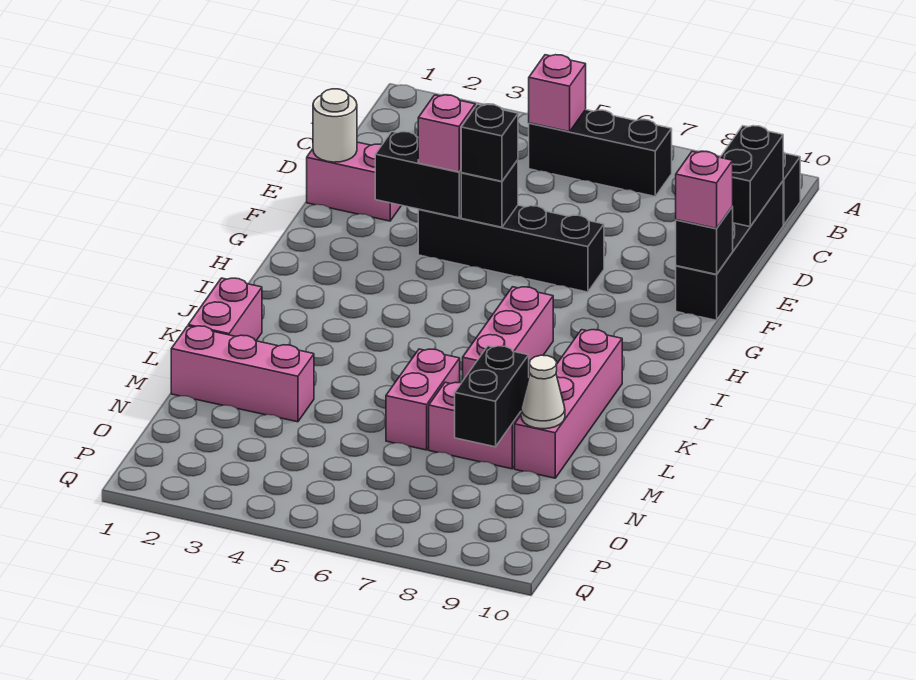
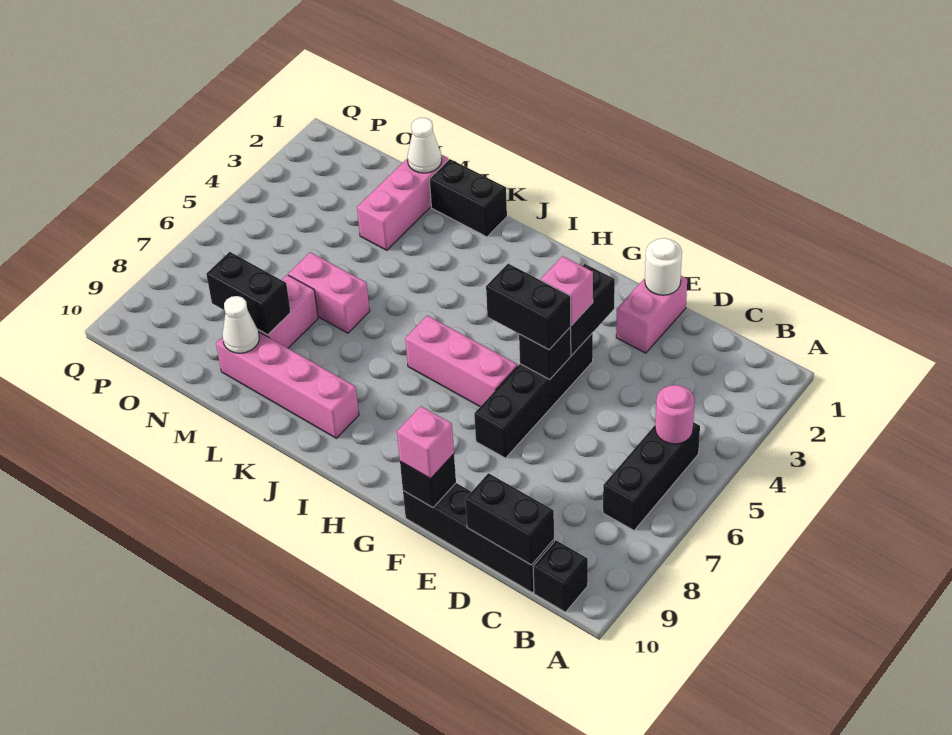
pink 1x1 brick [529,55,586,132] -> pink 1x1 round brick [655,385,695,444]
black 1x1 brick [461,104,518,181] -> black 1x2 brick [486,264,571,350]
pink 1x3 brick [463,287,553,380] -> pink 1x3 brick moved to [405,316,517,406]
pink 1x2 brick [188,278,262,341] -> black 1x2 brick [429,159,507,237]
none -> white 1x1 cone [407,118,442,173]

